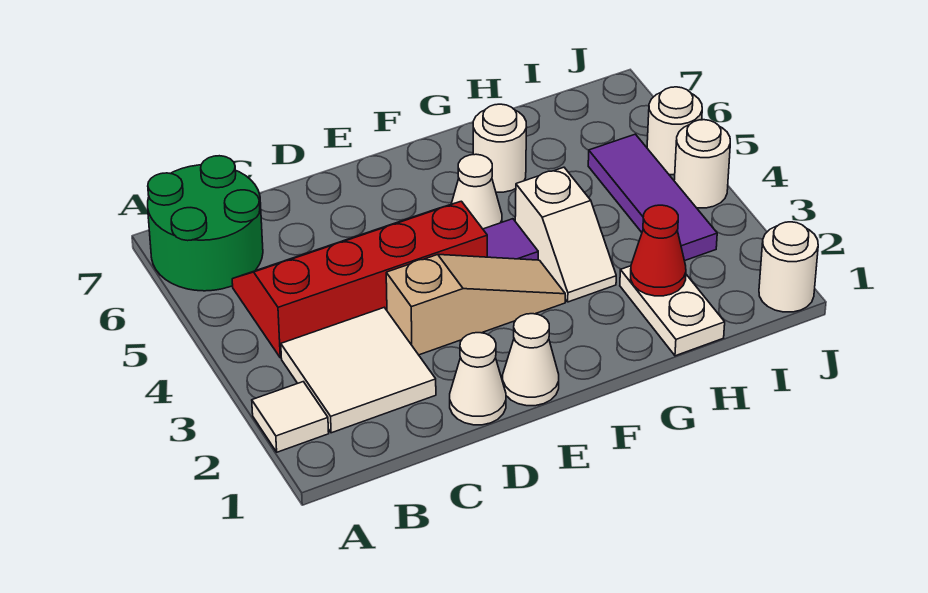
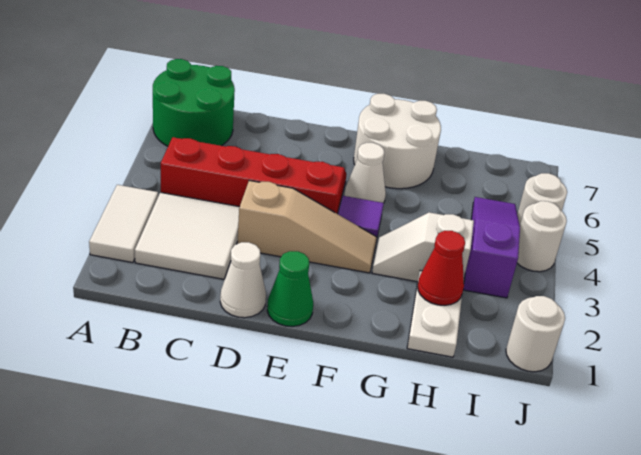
white 1x1 tile [252,382,329,452] -> white 1x2 tile [89,185,158,263]
white 1x1 cone [503,314,559,406] -> green 1x1 cone [267,251,313,327]
white 1x2 slope [515,167,616,302] -> white 1x2 slope turned to [372,212,474,282]
white 1x1 round brick [473,104,527,192] -> white 2x2 round brick [354,94,441,189]
purple 1x3 tile [588,134,717,261] -> purple 1x3 slope [463,197,520,298]

